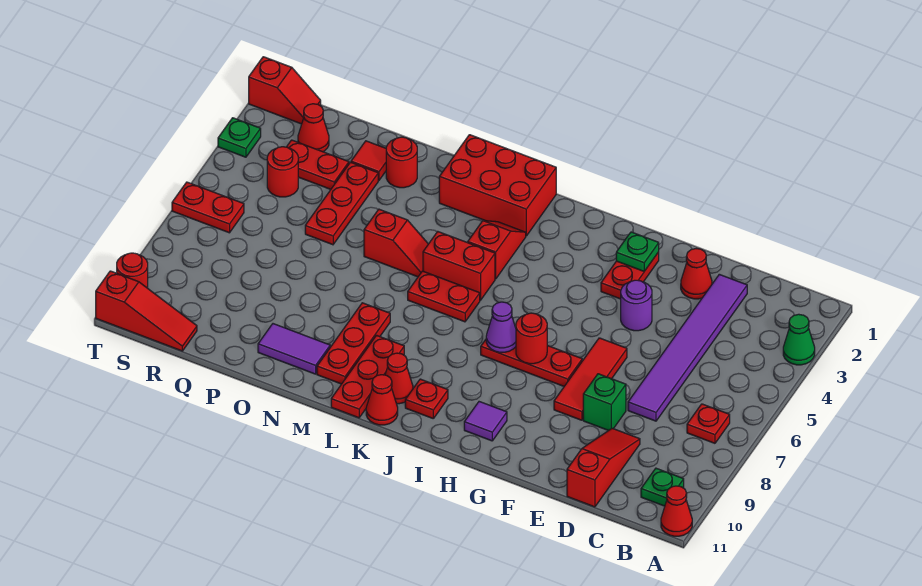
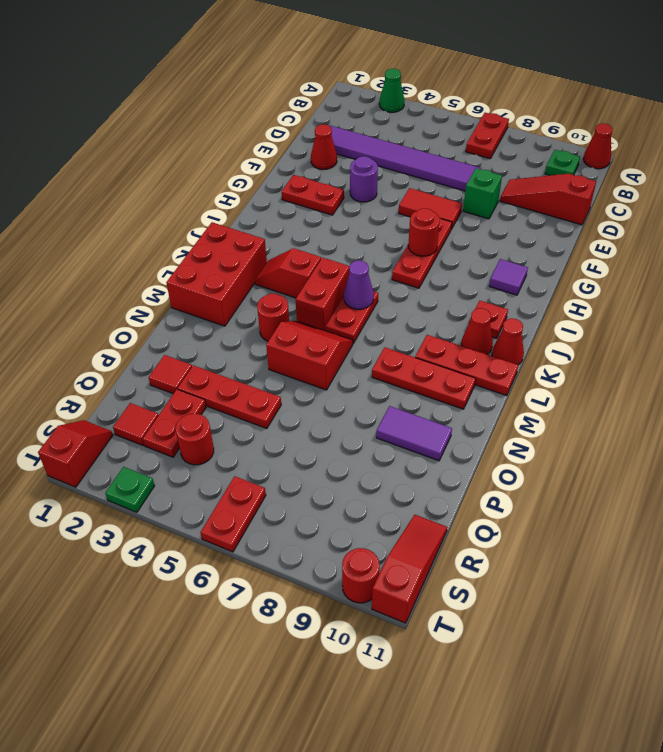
red 1x1 plate [687,404,730,443] -> red 1x2 plate [466,113,509,159]
red 1x3 tile [554,338,627,420] -> red 1x2 tile [399,188,462,229]
green 1x1 plate [616,232,659,271] -> none
purple 1x1 cone [486,302,516,352] -> purple 1x1 cone moved to [344,260,374,309]
red 1x2 slope [364,209,428,277] -> red 2x2 slope [266,321,353,390]
purple 1x2 tile [258,324,330,374] -> purple 1x2 tile turned to [376,406,452,461]
red 1x1 round brick [386,137,417,188] -> red 1x1 round brick moved to [257,294,289,341]
red 1x1 cone [298,104,329,152] -> red 1x1 tile [113,403,159,445]

